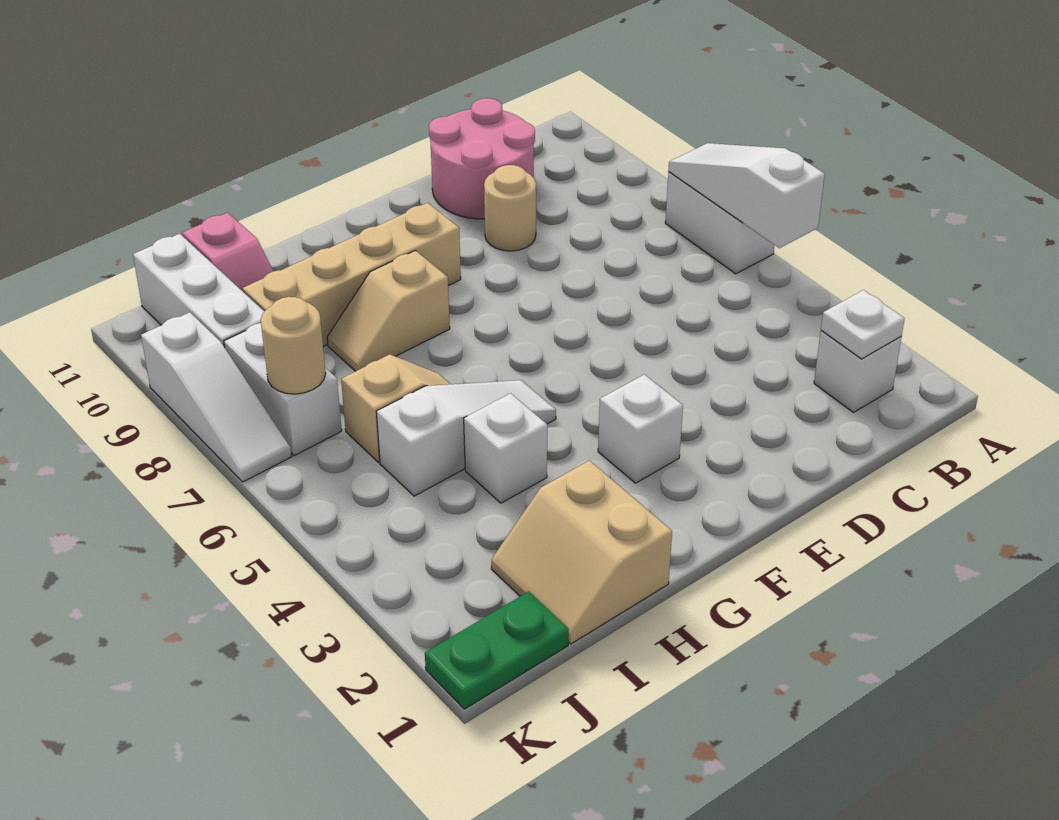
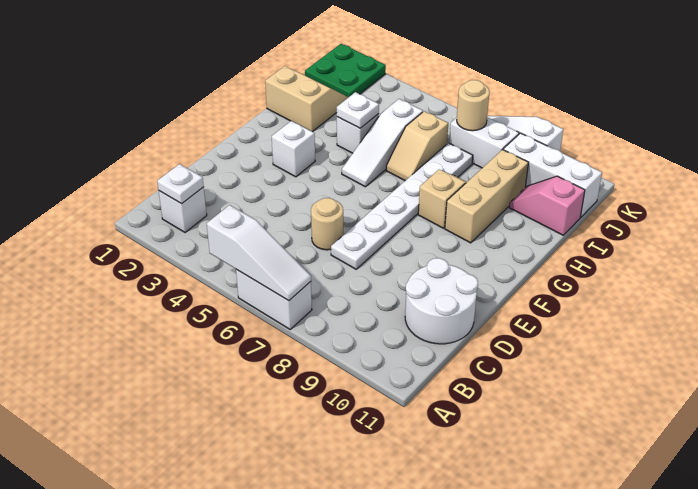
pink 2x2 round brick [429,98,535,219] -> white 2x2 round brick [405,258,478,344]
none -> white 1x6 plate [331,143,473,269]
tan 1x1 round brick [484,165,536,251] -> tan 1x1 round brick moved to [311,198,343,250]
tan 1x4 brick [242,203,461,347] -> tan 1x3 brick [445,150,528,243]
none -> white 1x1 plate [337,92,379,128]
green 1x2 plate [425,591,569,709] -> green 2x2 plate [305,44,386,97]

